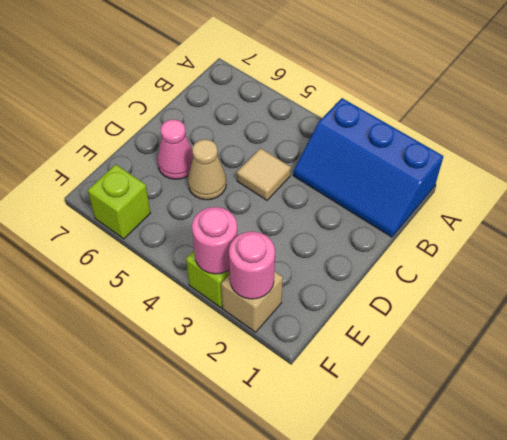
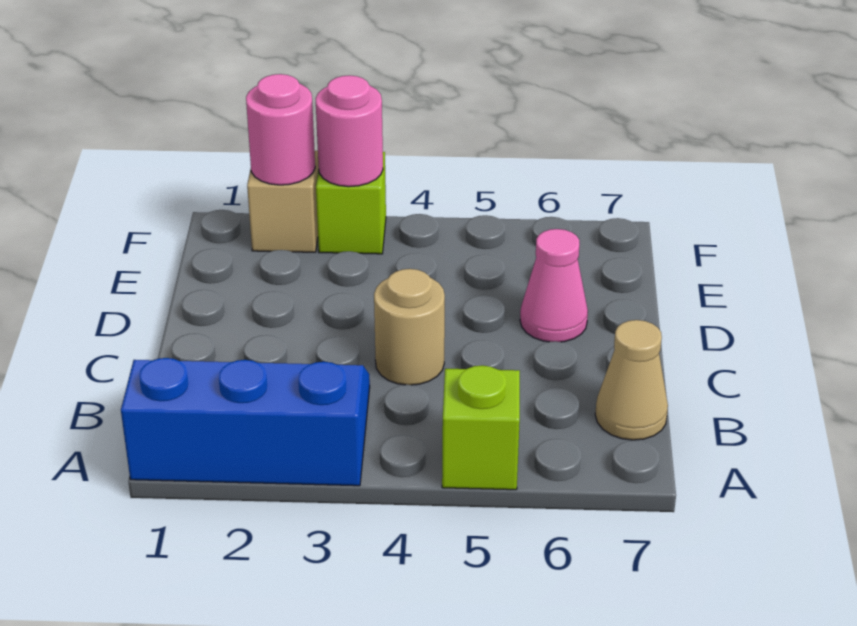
tan 1x1 tile [237,148,291,200] -> tan 1x1 round brick [374,269,445,385]
tan 1x1 cone [188,139,226,200] -> tan 1x1 cone moved to [595,320,668,440]
lime 1x1 brick [88,164,151,239] -> lime 1x1 brick moved to [442,365,520,490]

